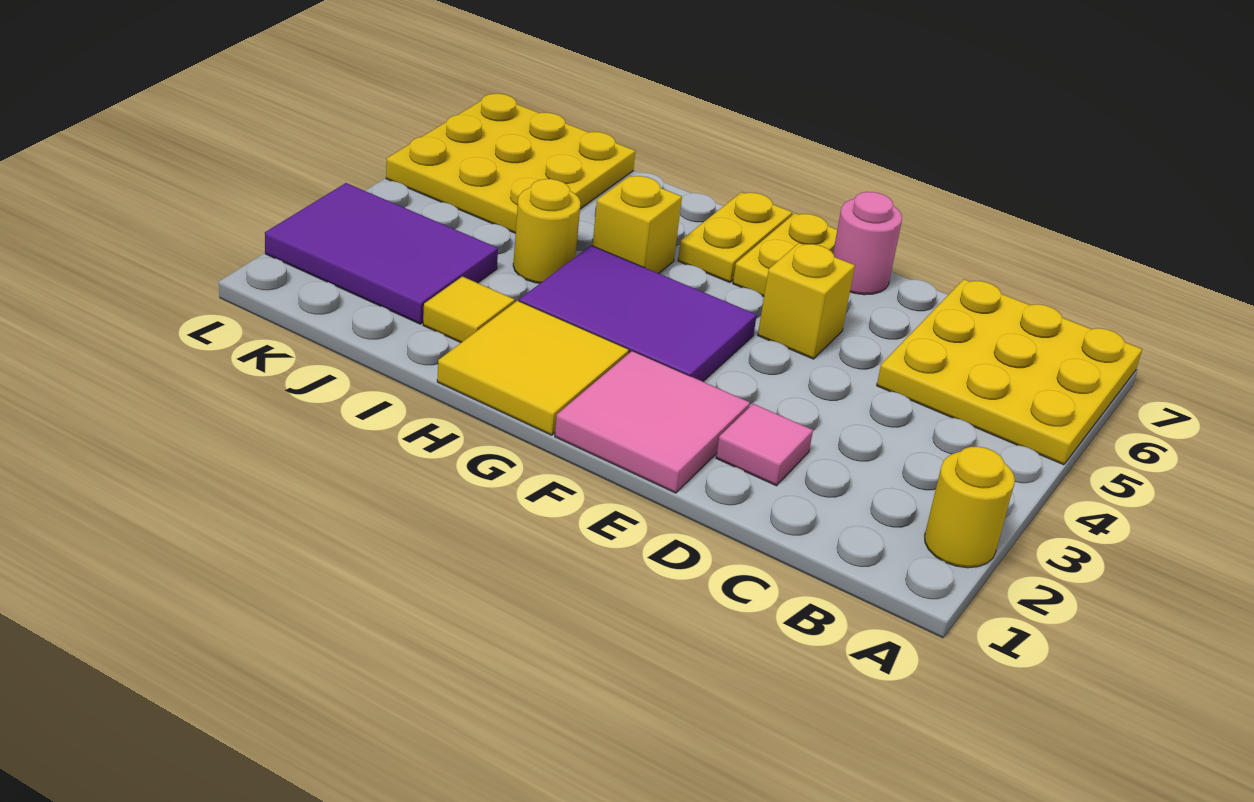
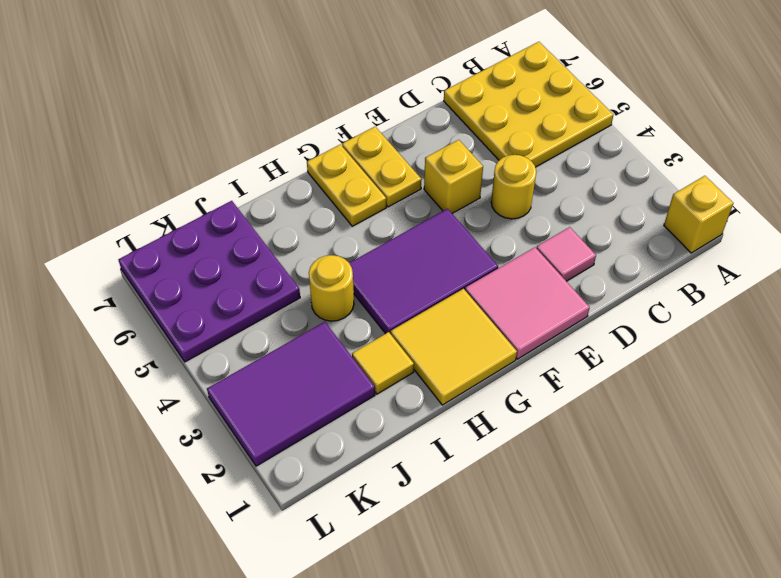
yellow 1x1 round brick [925,447,1015,568] -> yellow 1x1 round brick moved to [491,155,536,219]
pink 1x1 round brick [833,192,902,295] -> none
yellow 1x1 brick [592,176,682,273] -> yellow 1x1 brick moved to [664,176,733,253]
yellow 3x3 plate [386,94,635,233] -> purple 3x3 plate [118,201,300,362]

